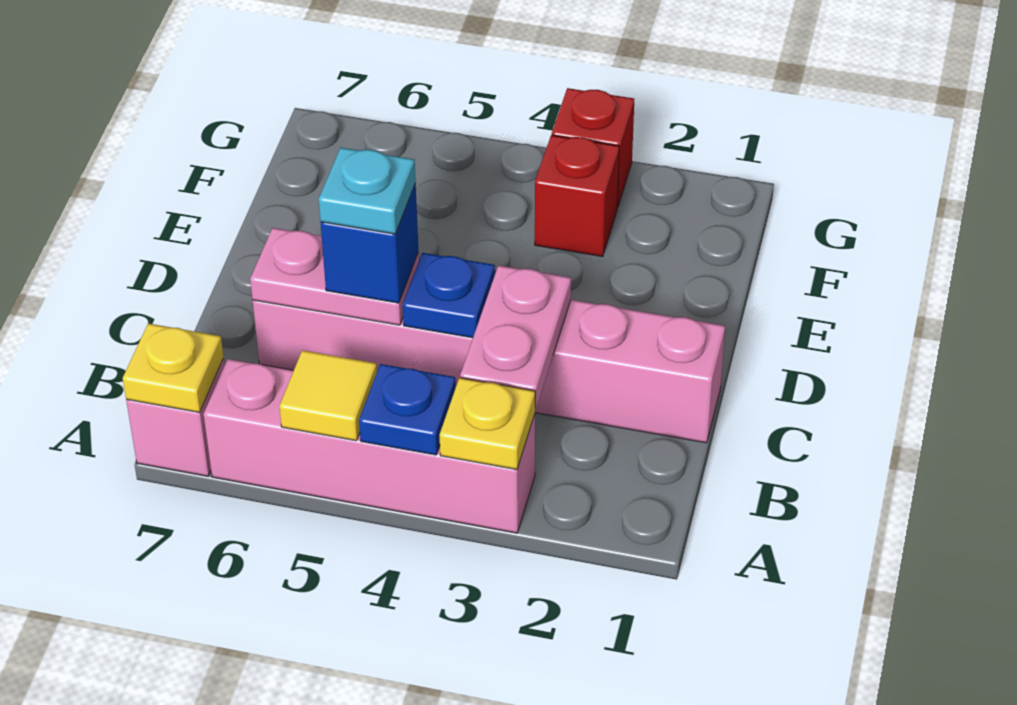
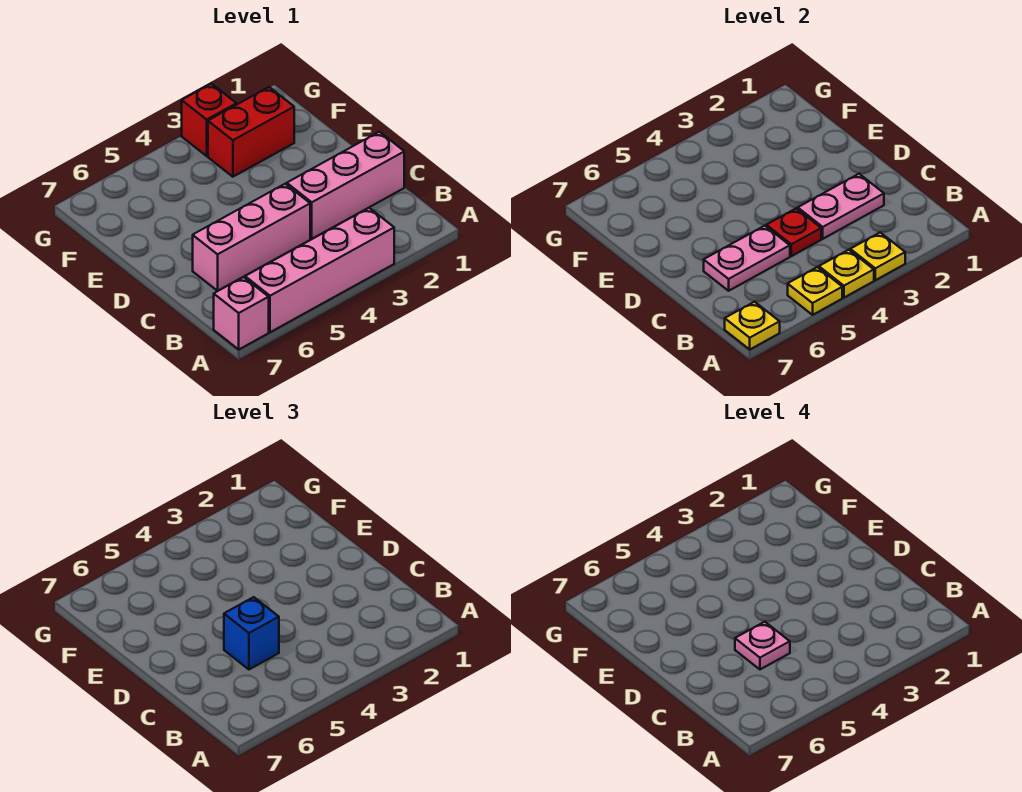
blue 1x1 plate [359,364,456,455] -> yellow 1x1 plate [819,250,874,297]
yellow 1x1 tile [279,350,377,441] -> yellow 1x1 plate [788,267,842,315]
pink 1x2 plate [460,265,571,409] -> pink 1x2 plate turned to [798,174,884,239]
blue 1x1 plate [403,253,495,338] -> red 1x1 plate [766,208,821,256]
cyan 1x1 plate [319,148,416,234] -> pink 1x1 plate [735,622,790,669]
red 1x1 brick [535,135,619,257] -> red 1x2 brick [208,87,294,177]

